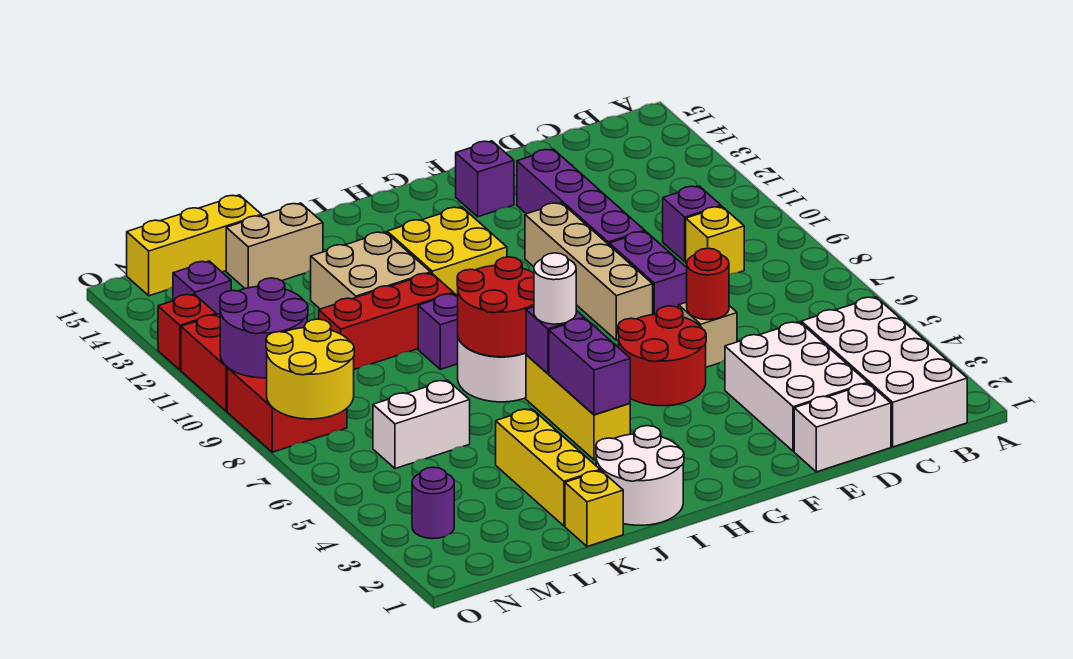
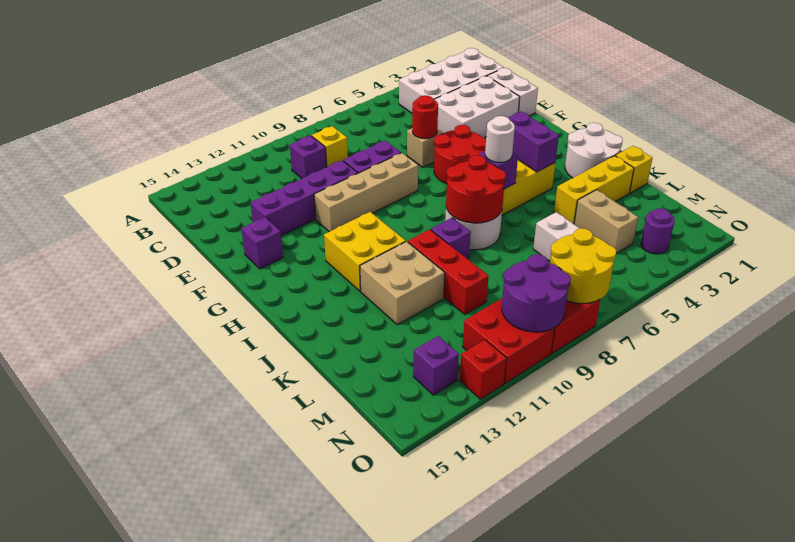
purple 1x2 brick [549,318,630,415] -> purple 1x2 brick turned to [508,112,559,172]
tan 1x2 brick [226,203,323,289] -> tan 1x2 brick moved to [574,190,638,253]
yellow 1x3 brick [127,195,262,296] -> none

